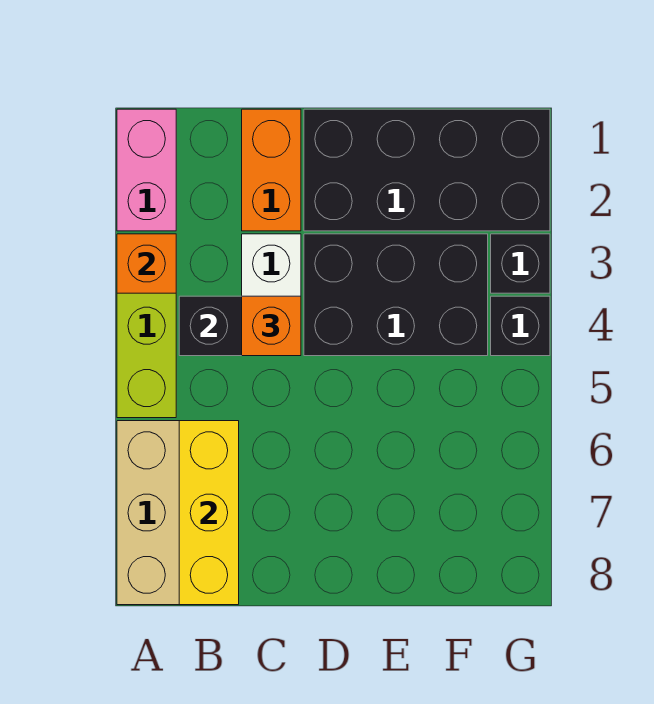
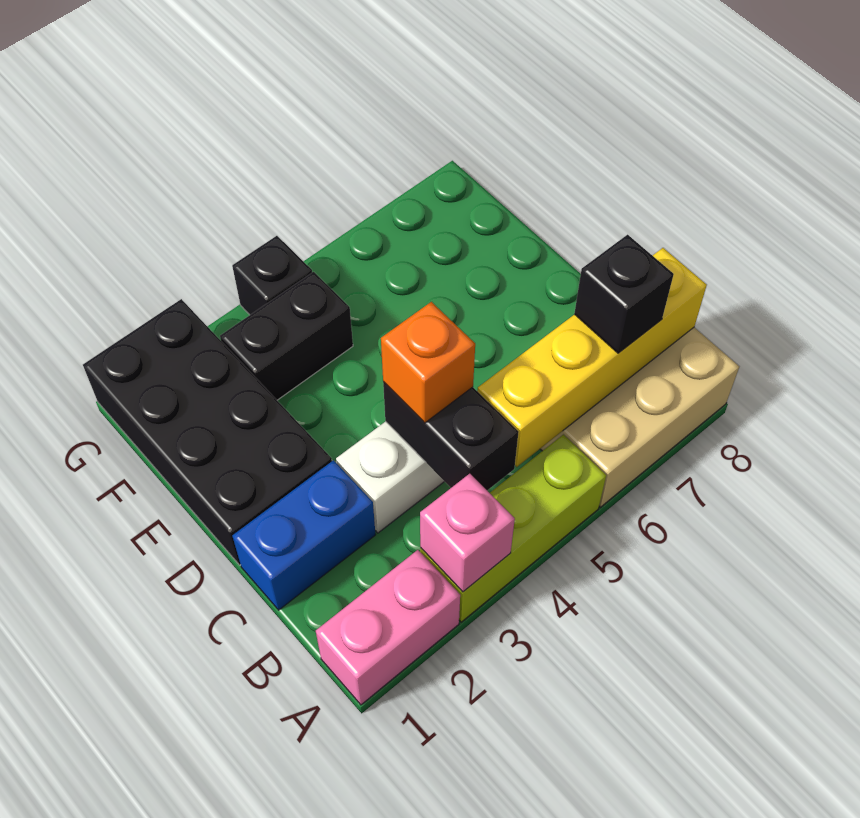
orange 1x1 brick [117,234,176,293] -> pink 1x1 brick [420,474,515,592]
yellow 1x3 brick [179,421,239,605] -> yellow 1x4 brick [477,248,707,467]
orange 1x2 brick [242,109,301,231] -> blue 1x2 brick [232,460,376,610]
black 2x3 brick [304,234,488,356] -> black 1x2 brick [220,272,353,400]
black 1x1 brick [491,234,550,293] -> black 1x1 brick moved to [574,235,674,353]

